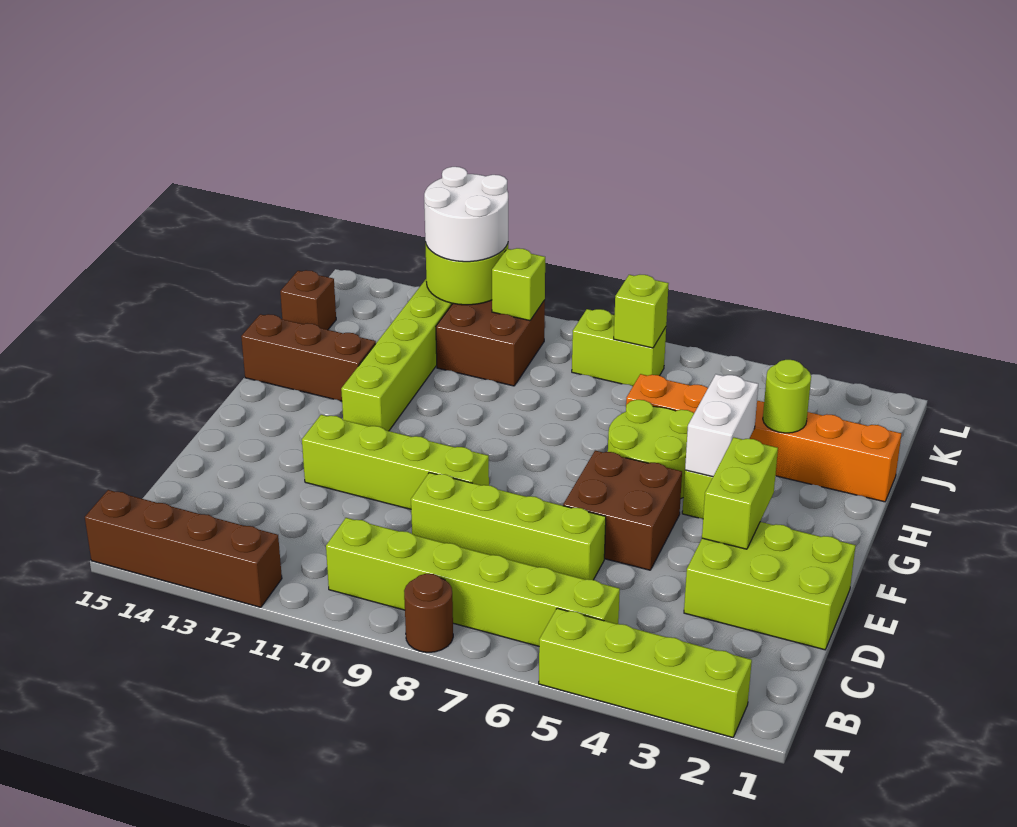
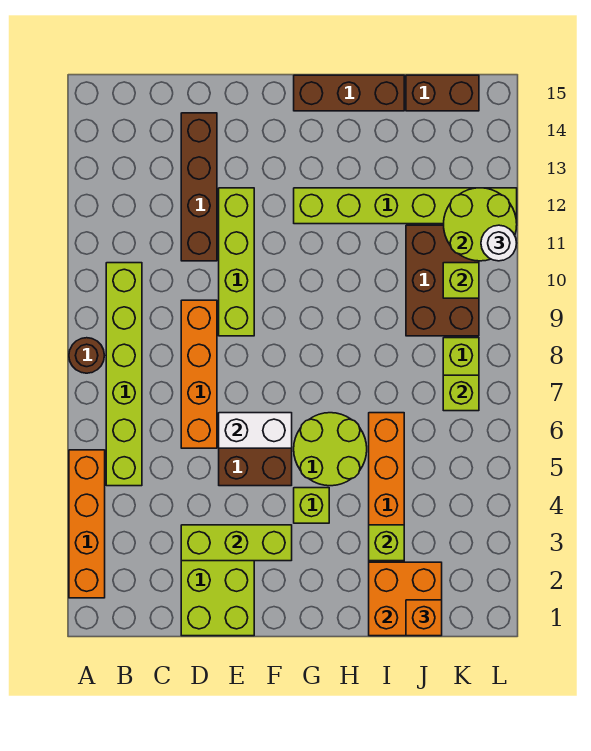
lime 1x4 brick [539,608,752,737] -> orange 1x4 brick [69,450,105,598]
brown 1x4 brick [85,490,282,607] -> brown 1x4 brick moved to [181,113,217,261]
lime 1x4 brick [411,473,606,580] -> orange 1x4 brick [181,300,217,448]
lime 1x2 brick [702,437,778,549] -> lime 1x3 brick [181,525,292,561]
white 1x2 brick [685,374,758,477] -> white 1x2 brick moved to [219,413,292,448]
brown 1x3 brick [241,314,376,401] -> brown 1x3 brick turned to [294,75,404,111]
none -> orange 2x2 brick [369,562,442,636]
lime 1x1 round brick [763,360,811,433] -> lime 1x1 brick [369,525,404,561]
none -> orange 1x1 brick [406,600,442,636]
brown 2x2 brick [436,300,545,386] -> brown 2x3 brick [406,225,479,336]
brown 1x1 brick [280,270,336,330] -> brown 1x2 brick [406,75,479,111]
white 2x2 round brick [424,167,508,262] -> white 1x1 round brick [481,225,517,261]

